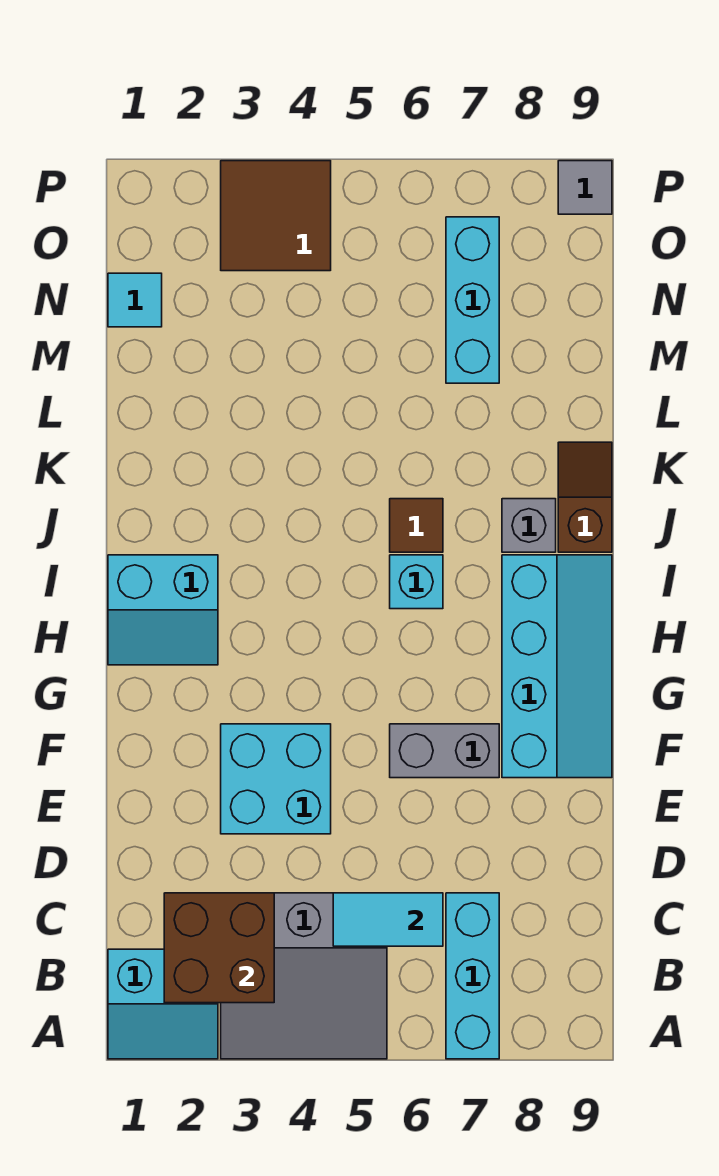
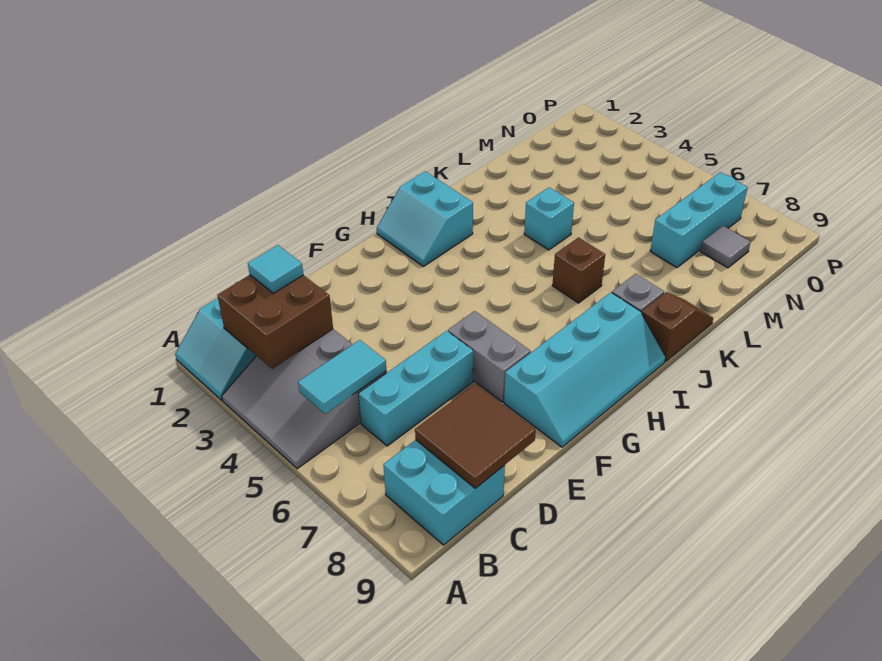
cyan 1x3 brick [446,893,499,1059] -> cyan 1x3 brick moved to [358,331,473,446]
cyan 1x2 tile [333,893,443,946] -> cyan 1x2 tile turned to [298,340,386,414]
cyan 2x2 brick [221,724,331,834] -> cyan 2x2 brick moved to [383,440,505,545]
cyan 1x1 brick [390,555,443,609] -> cyan 1x1 brick moved to [524,188,574,250]
brown 1x1 tile [390,499,443,552] -> brown 1x1 brick [552,237,605,303]
cyan 1x1 tile [108,273,162,327] -> cyan 1x1 tile moved to [248,245,303,293]
brown 2x2 tile [221,161,331,271] -> brown 2x2 tile moved to [415,384,536,488]
grey 1x1 tile [558,161,612,214] -> grey 1x1 tile moved to [701,226,751,268]

